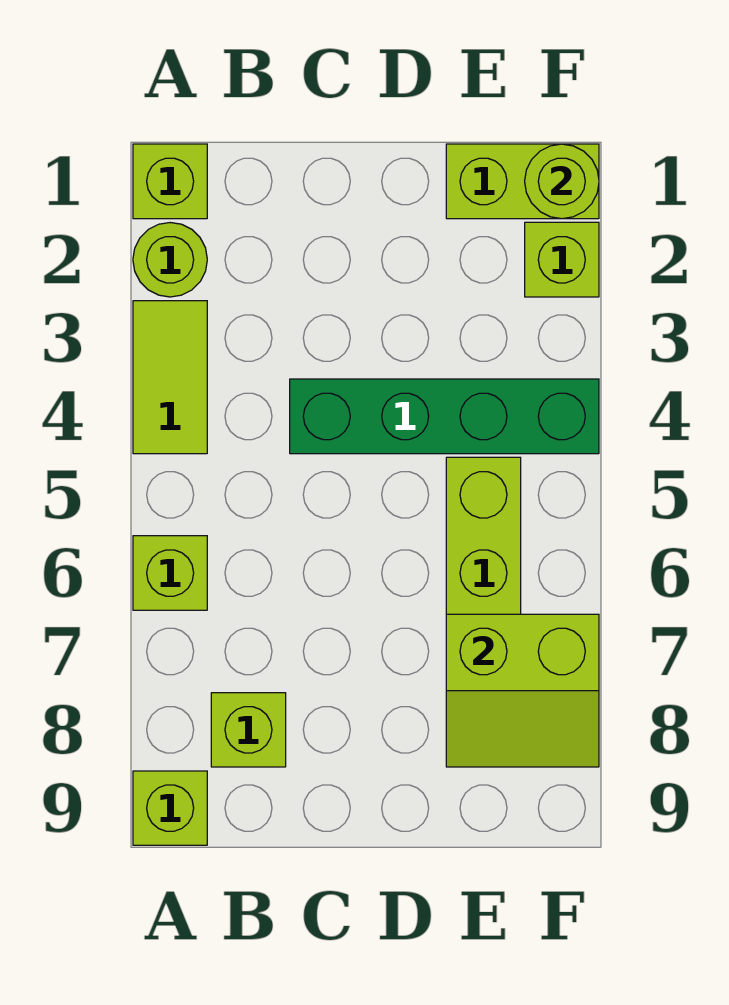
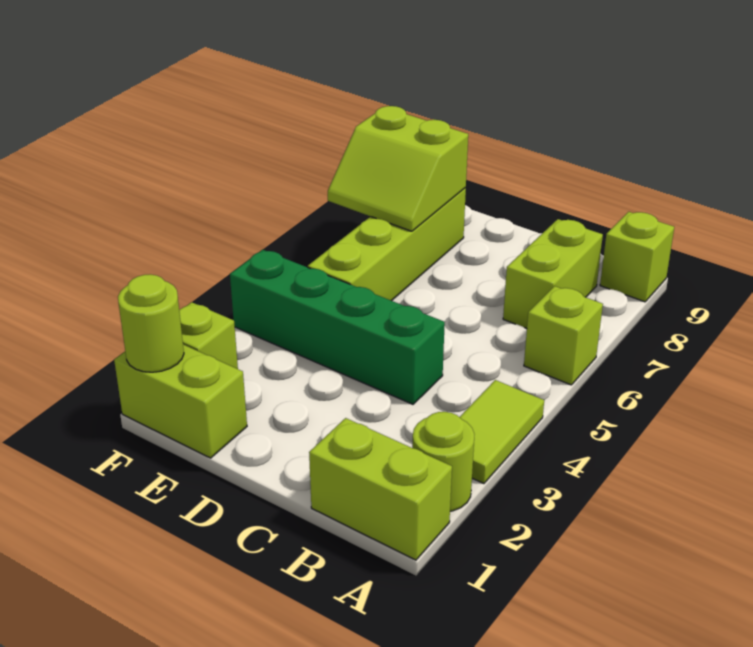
lime 1x1 brick [133,144,207,219] -> lime 1x2 brick [309,418,452,560]
lime 1x1 brick [211,693,286,767] -> lime 1x2 brick [503,219,603,328]
lime 2x2 slope [446,614,599,767] -> lime 2x2 slope turned to [328,106,468,231]

